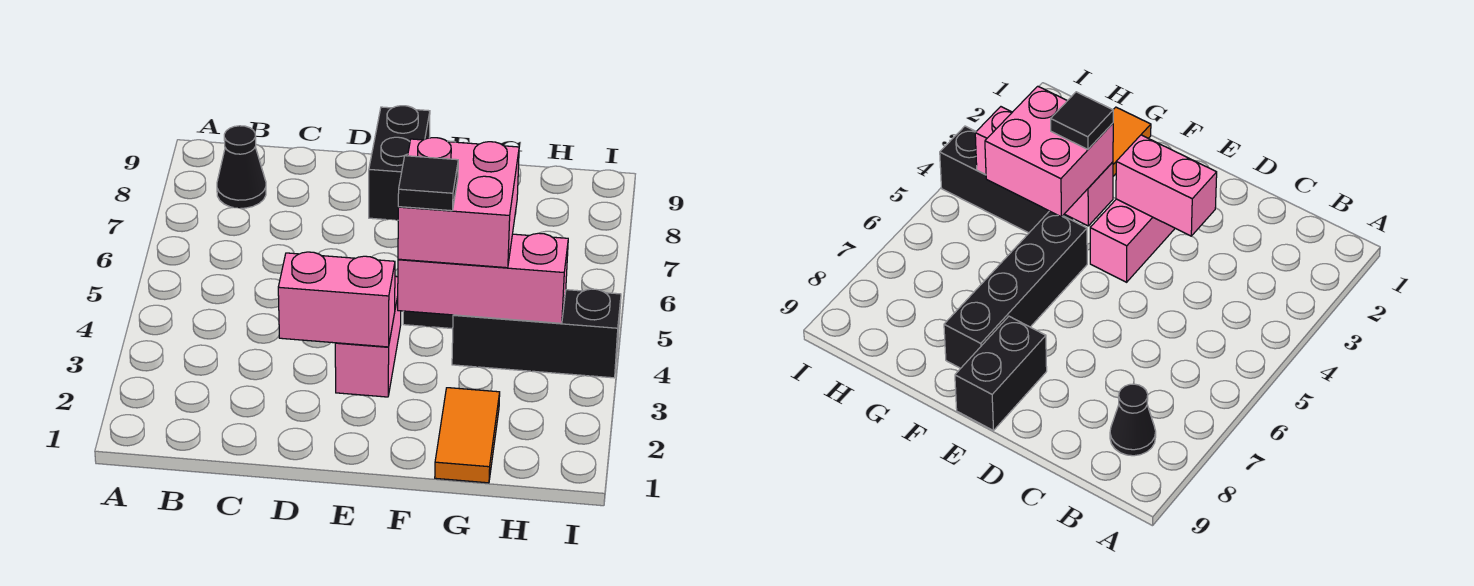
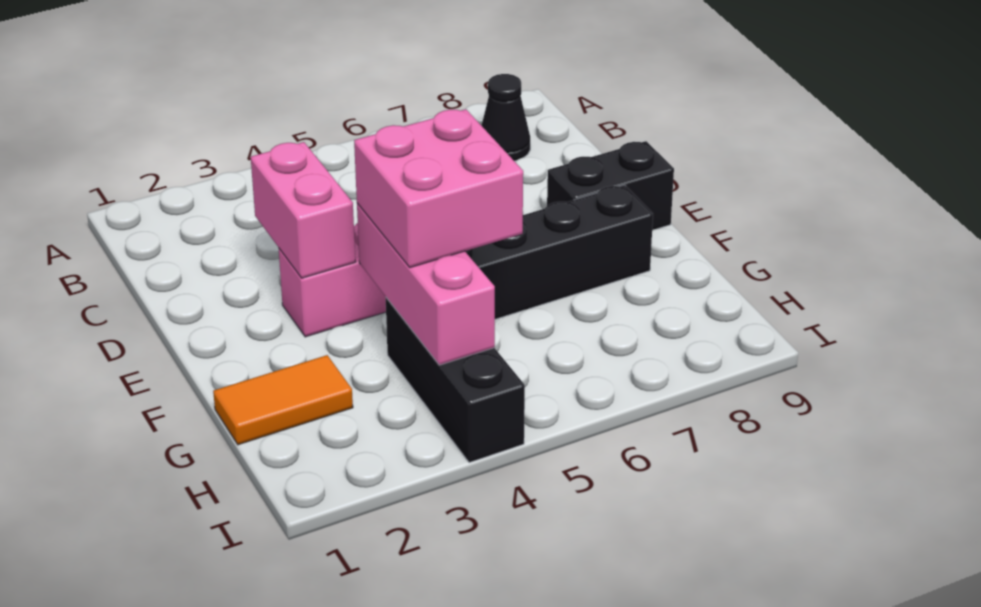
black 1x1 tile [398,156,458,211] -> none

